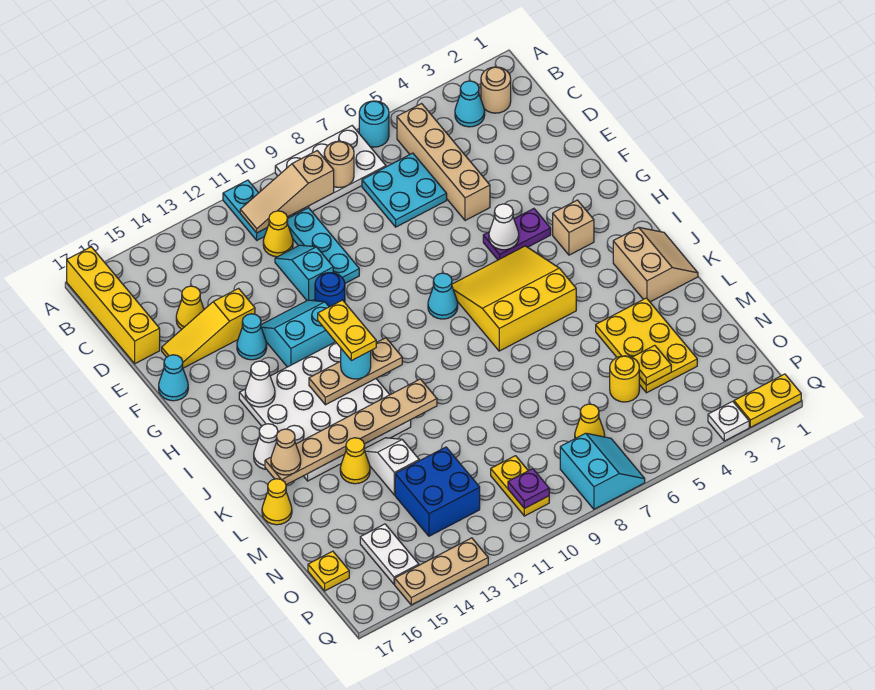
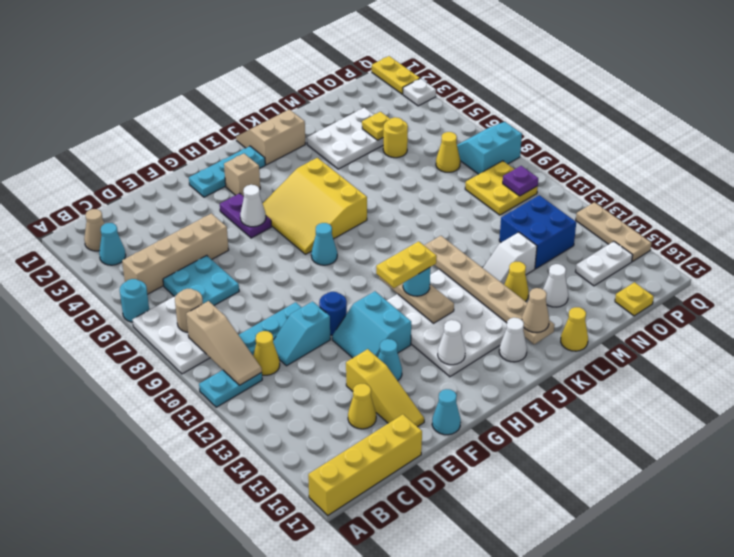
tan 1x1 round brick [481,67,511,113] -> tan 1x1 cone [84,209,104,251]
none -> cyan 1x3 plate [189,146,265,197]
yellow 2x3 plate [596,298,697,393] -> white 2x3 plate [307,108,383,169]
none -> white 1x1 cone [543,264,568,307]
yellow 1x2 plate [491,456,549,516] -> yellow 2x2 plate [465,161,538,215]

